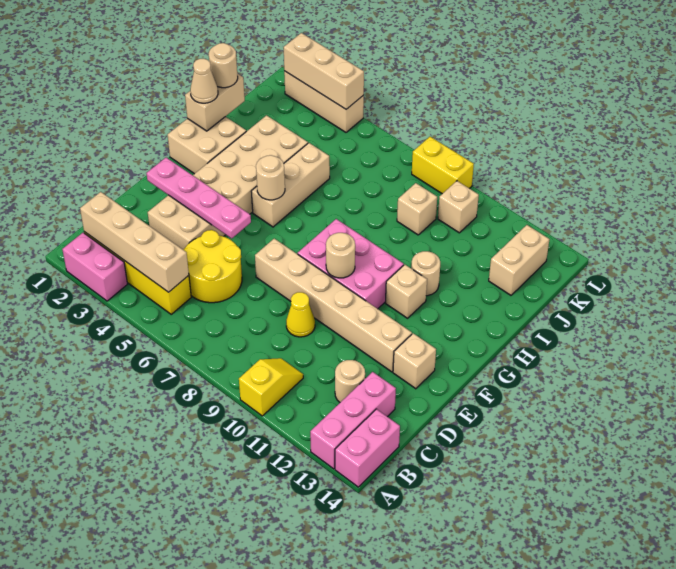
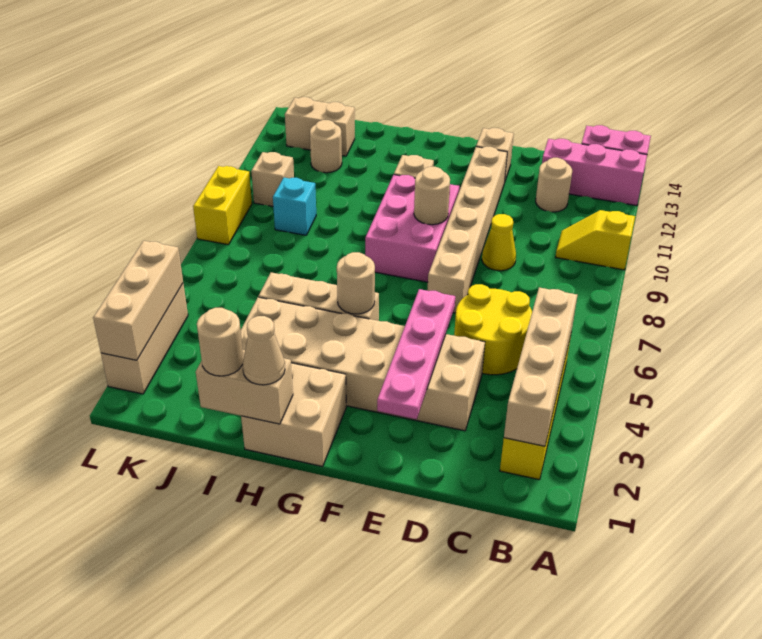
pink 1x2 brick [62,233,127,301] -> none
tan 1x1 round brick [411,251,440,296] -> tan 1x1 round brick moved to [310,120,342,173]
tan 1x1 brick [397,183,437,235] -> cyan 1x1 brick [273,178,316,235]

